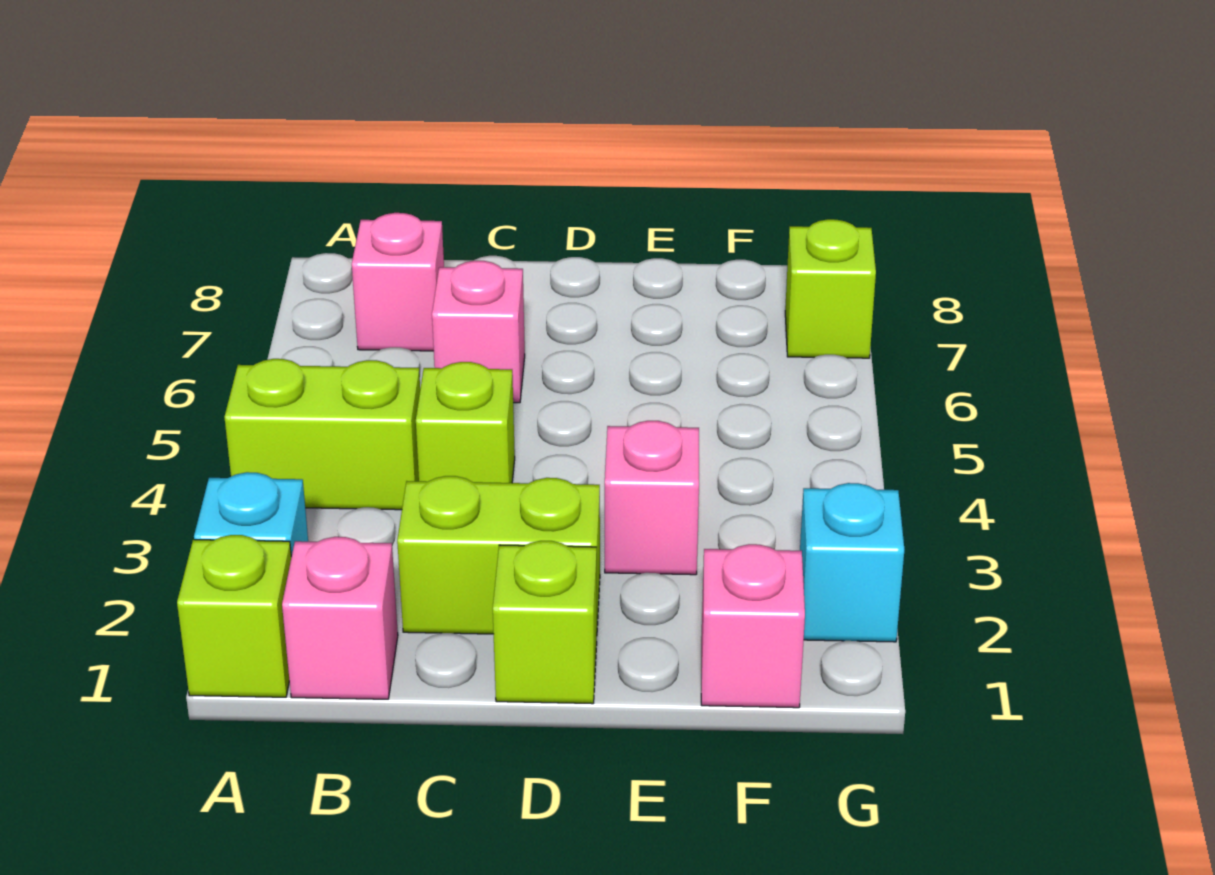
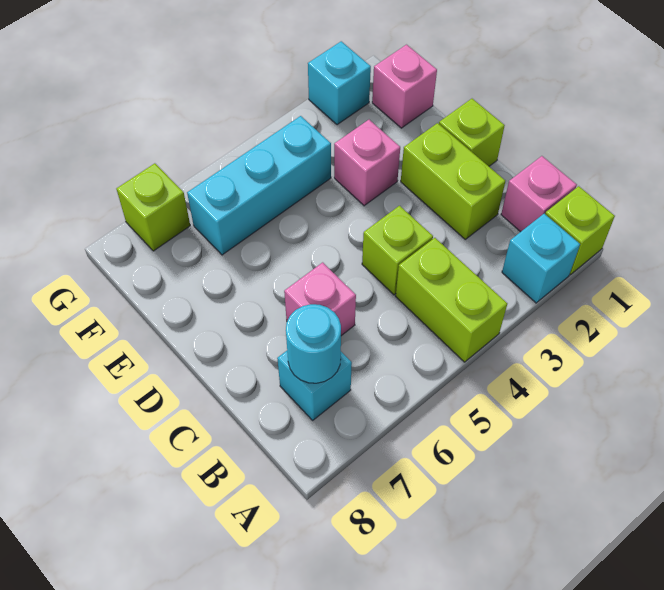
pink 1x1 brick [352,213,444,351] -> cyan 1x1 brick [277,351,352,420]
none -> cyan 1x1 round brick [286,304,341,383]
none -> cyan 1x3 brick [187,116,331,255]

